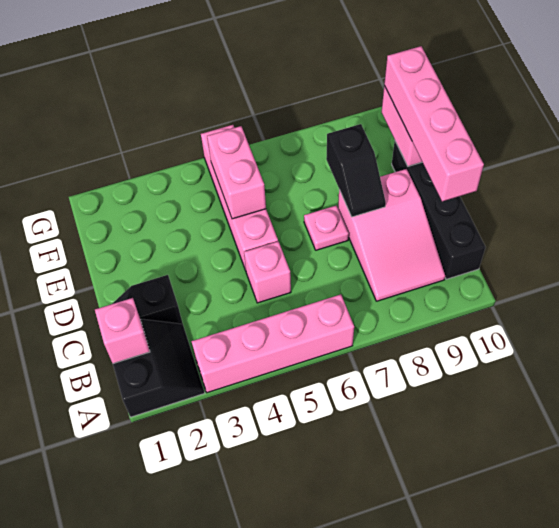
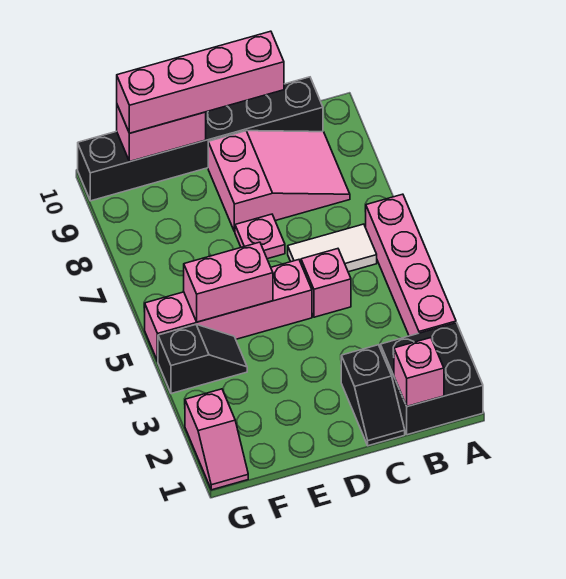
black 2x2 slope [113,319,205,417] -> black 2x2 brick [380,323,483,435]
none -> white 1x2 tile [288,224,377,272]
black 1x4 brick [392,141,486,279] -> black 1x6 brick [78,77,323,201]
black 1x2 slope [326,124,386,217] -> black 1x2 slope moved to [158,325,247,394]
none -> pink 1x2 slope [185,389,248,490]

